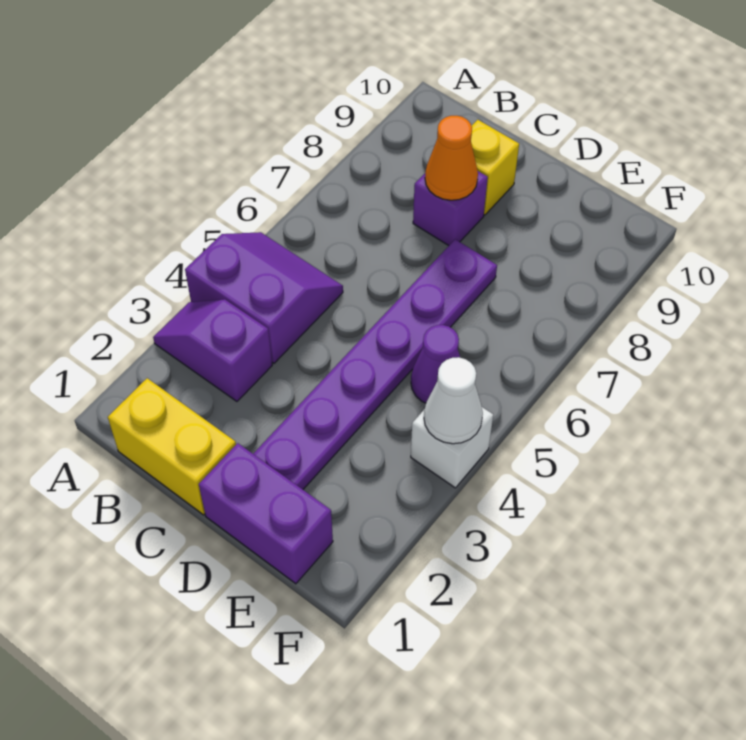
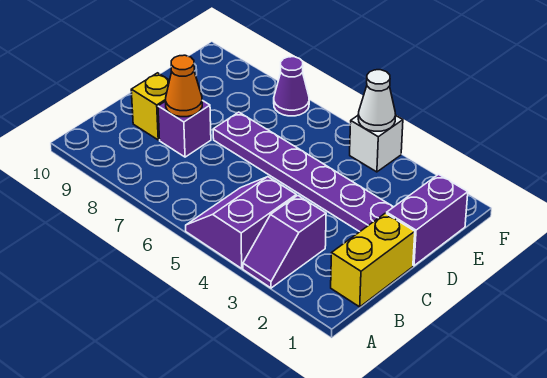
purple 1x1 cone [411,325,460,403] -> purple 1x1 cone moved to [274,57,309,116]

